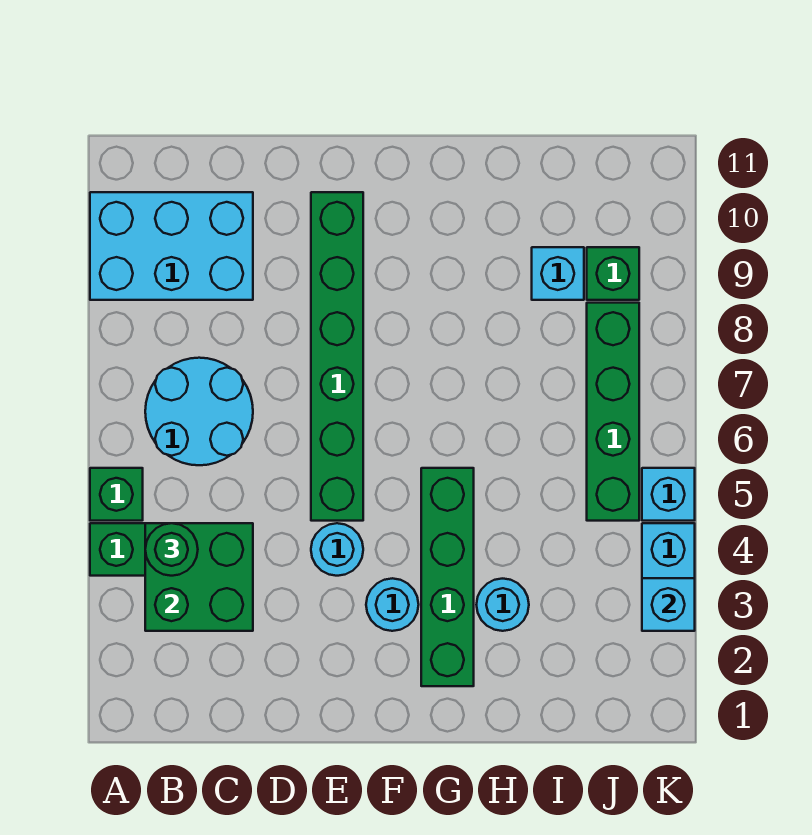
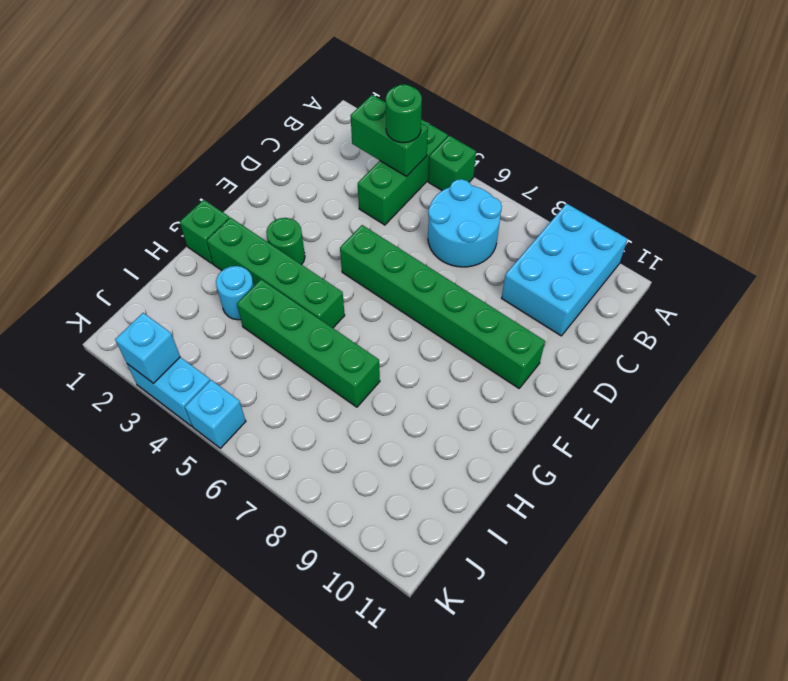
green 2x2 brick [145,523,253,631] -> green 1x2 brick [350,95,428,176]
cyan 1x1 round brick [311,523,363,576] -> none
cyan 1x1 round brick [366,578,419,631] -> green 1x1 round brick [266,218,305,265]
cyan 1x1 brick [532,247,584,300] -> none
green 1x4 brick [587,303,639,521] -> green 1x4 brick moved to [237,279,380,407]
green 1x1 brick [587,247,639,300] -> green 1x1 brick moved to [180,200,229,264]

